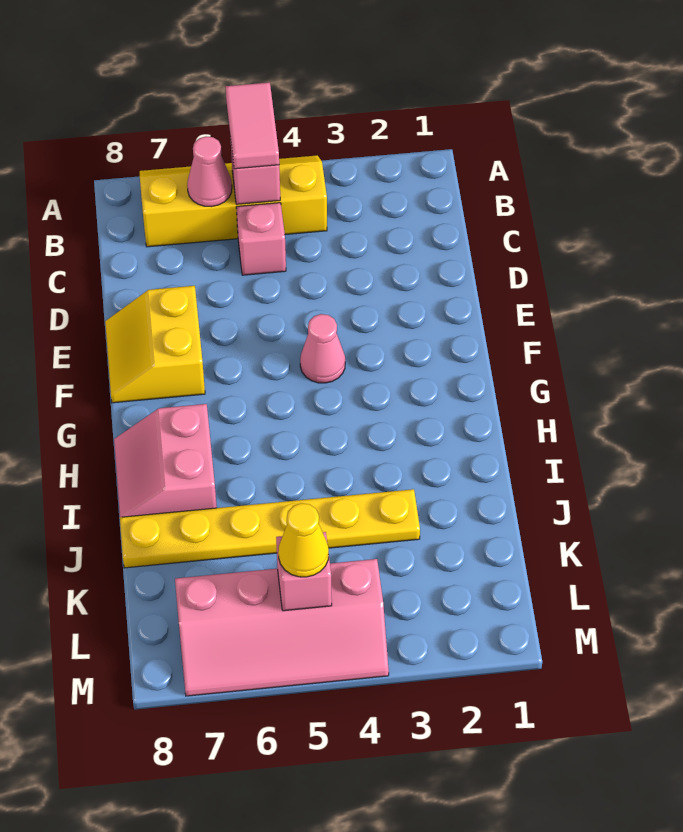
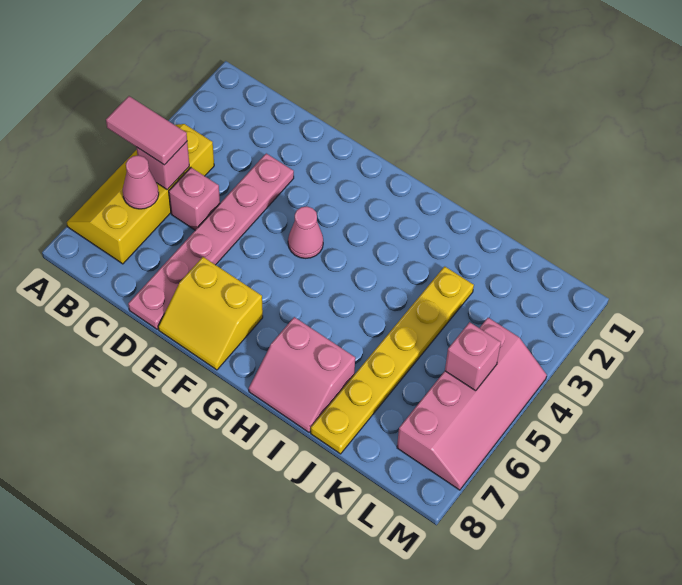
none -> pink 1x6 plate [128,153,294,329]
yellow 1x1 cone [278,503,329,577] -> none

